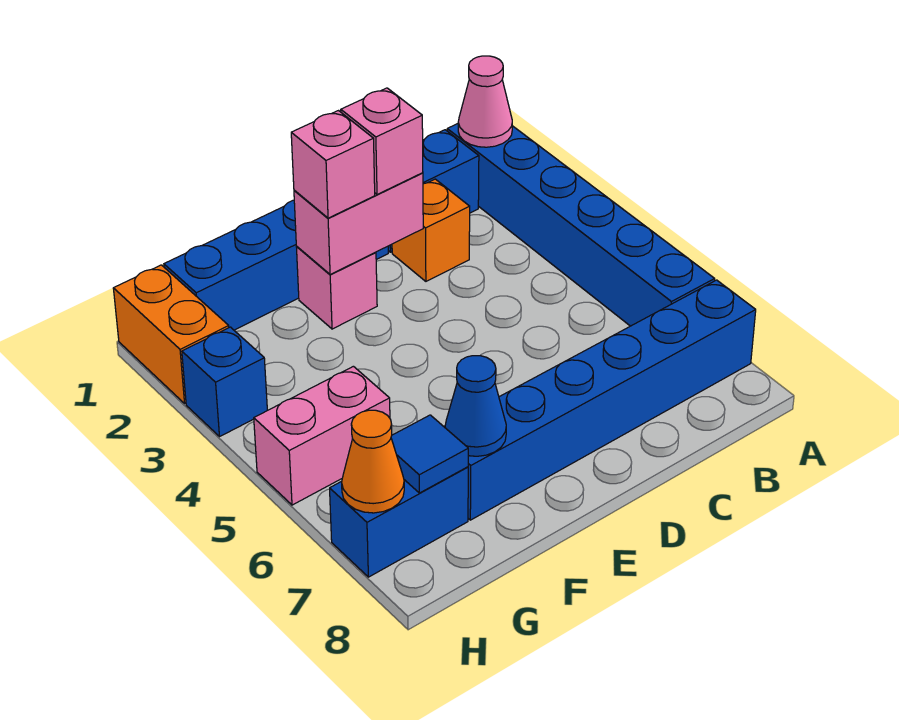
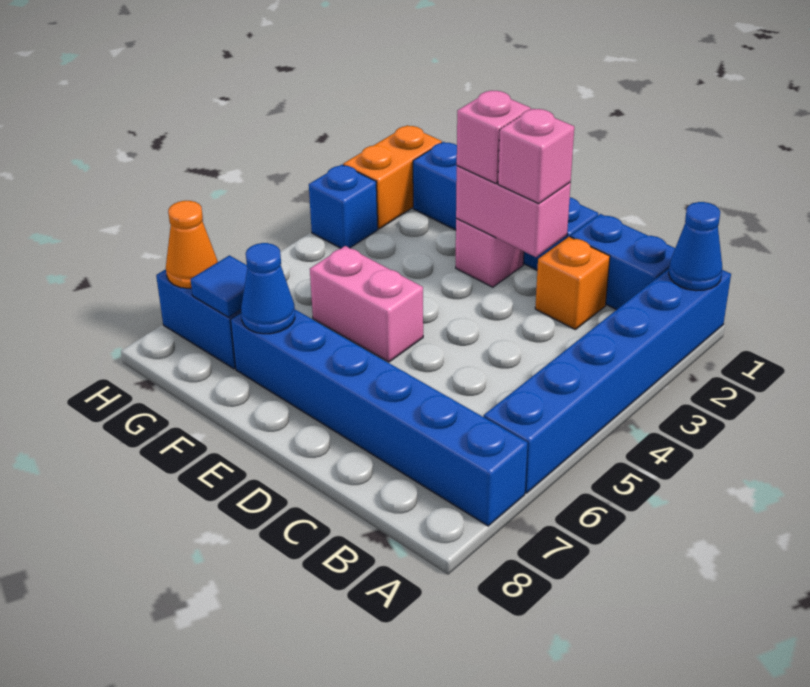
pink 1x1 cone [458,56,512,147] -> blue 1x1 cone [669,202,722,291]
pink 1x2 brick [254,366,390,505] -> pink 1x2 brick moved to [310,246,423,362]

